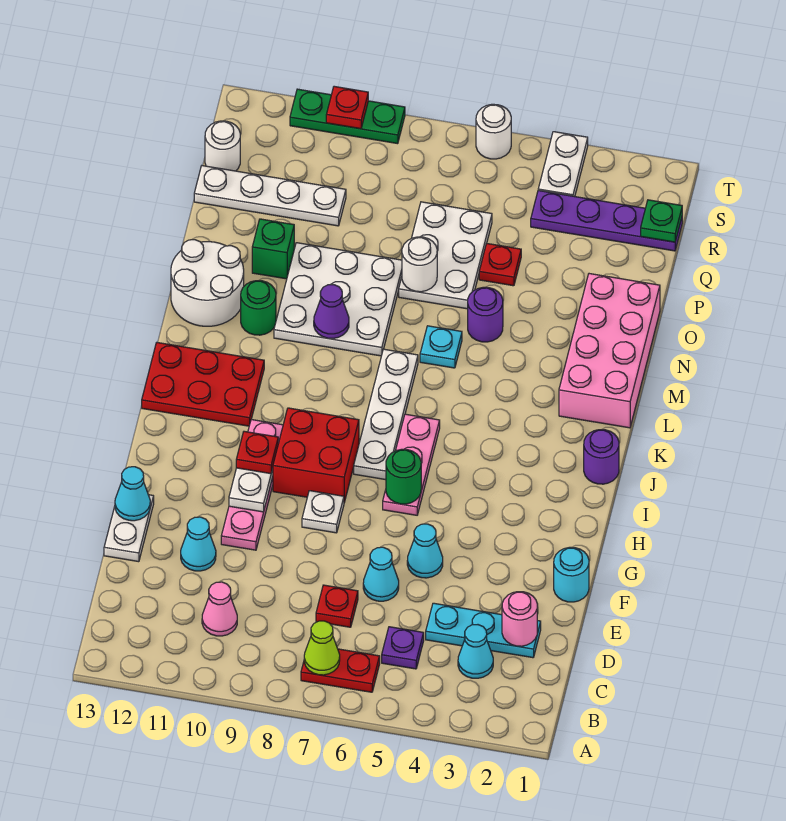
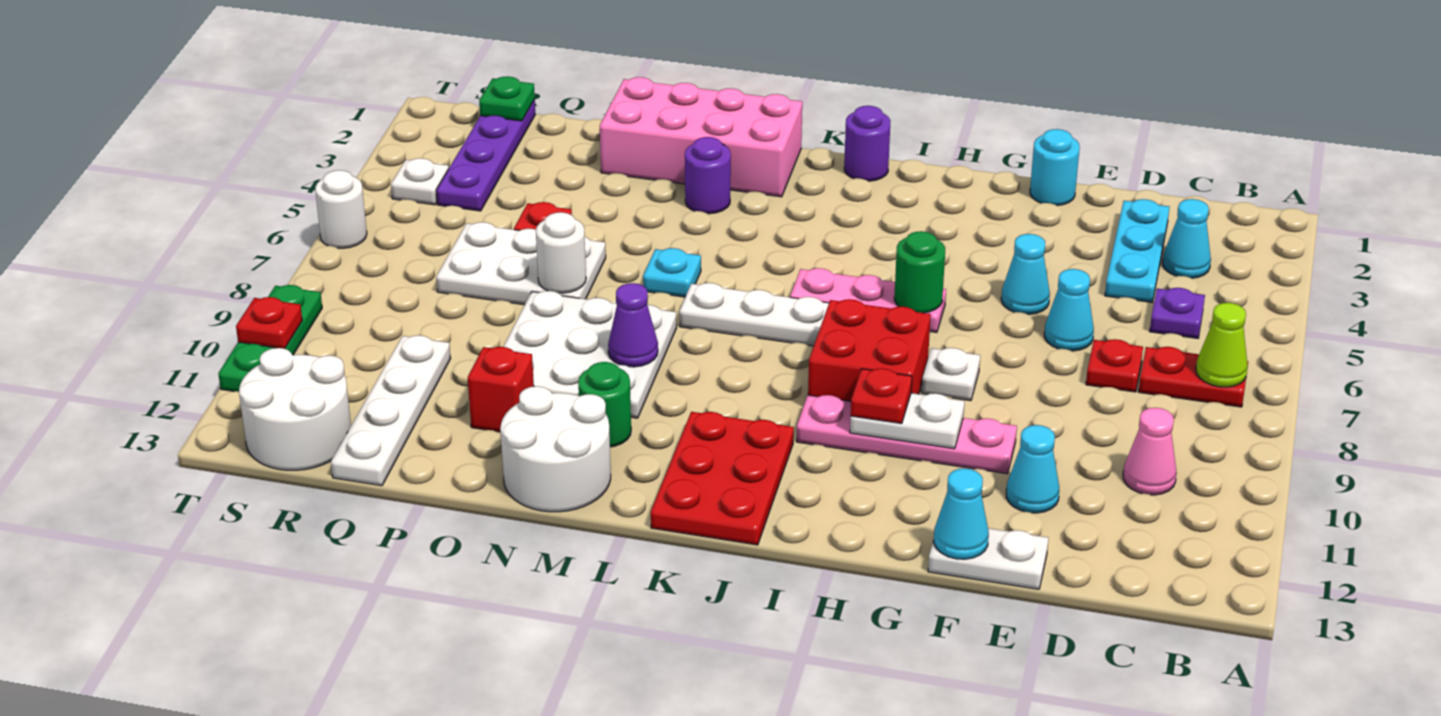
red 1x2 plate [301,649,380,692] -> red 1x2 plate turned to [1138,347,1248,407]
pink 1x1 round brick [502,592,537,646] -> none
purple 1x1 round brick [468,287,503,342] -> purple 1x1 round brick moved to [685,137,731,214]
green 1x1 brick [252,219,294,279] -> red 1x1 brick [468,347,534,432]
white 1x1 round brick [205,121,240,171] -> white 2x2 round brick [239,348,351,470]
white 1x2 plate [538,132,588,197] -> white 1x1 plate [391,158,449,205]

